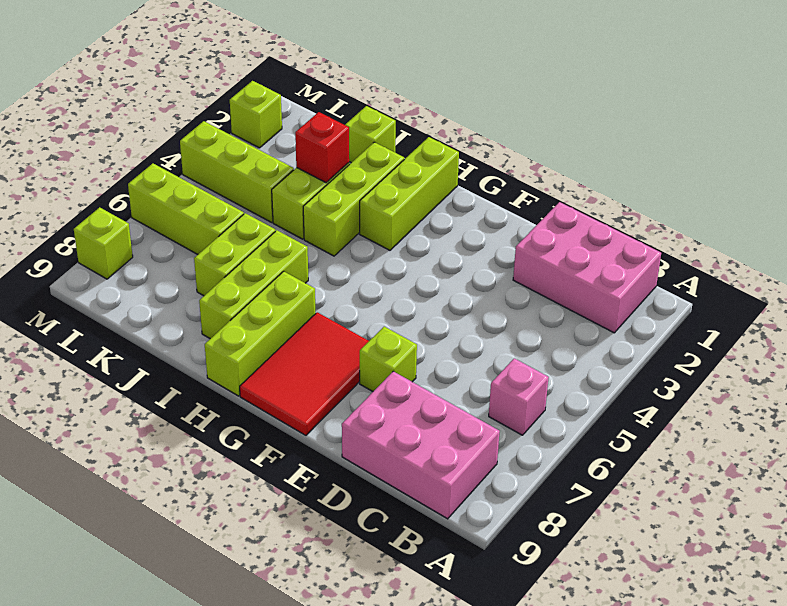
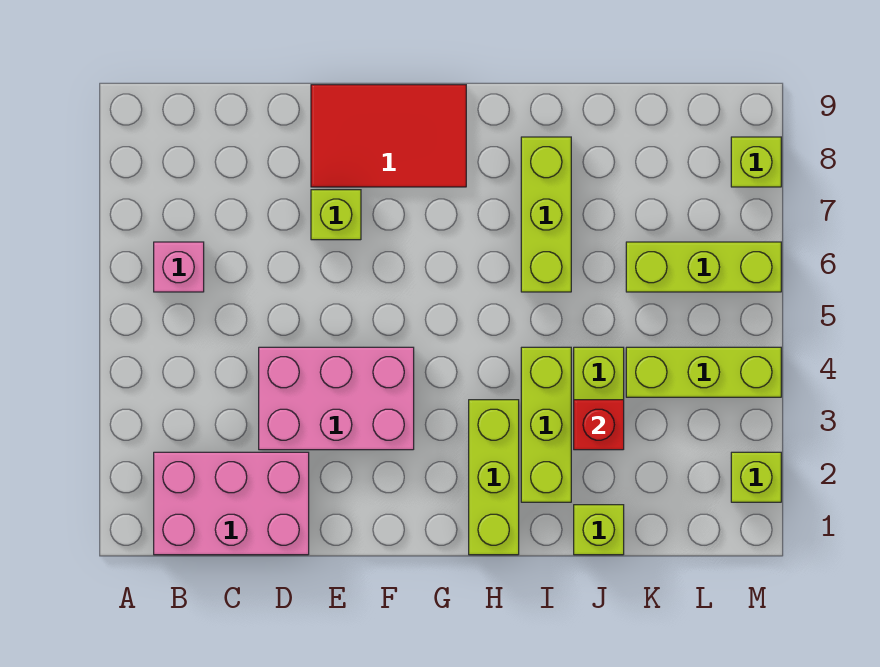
pink 2x3 brick [342,371,500,519] -> pink 2x3 brick moved to [259,347,414,450]
red 2x3 tile [240,312,369,435] -> red 2x3 tile turned to [311,85,466,187]
lime 1x3 brick [205,271,316,396] -> none
lime 1x2 brick [194,213,275,296] -> none

